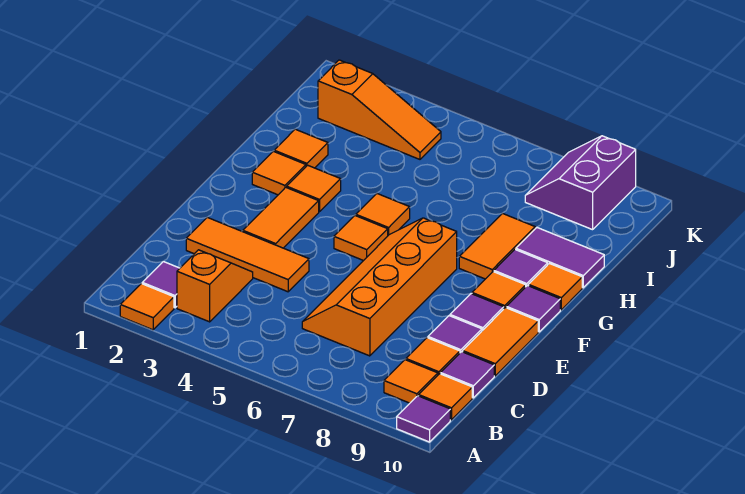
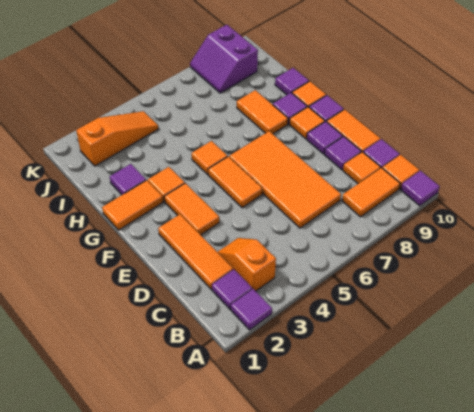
orange 1x1 tile [120,284,174,330] -> purple 1x1 tile [231,289,272,330]
orange 1x1 tile [384,360,438,403] -> orange 1x2 tile [342,168,400,217]
orange 2x4 slope [302,218,457,356] -> orange 2x4 tile [229,131,341,228]
orange 1x3 tile [186,217,309,292] -> orange 1x3 tile turned to [158,214,233,289]
orange 1x1 tile [334,216,388,261] -> orange 1x2 tile [208,156,262,208]
orange 1x1 tile [252,151,306,195] -> orange 1x2 tile [102,180,163,230]
orange 1x1 tile [274,129,328,168] -> purple 1x1 tile [110,164,146,195]
purple 1x2 tile [516,228,604,288] -> purple 1x1 tile [275,68,309,95]

